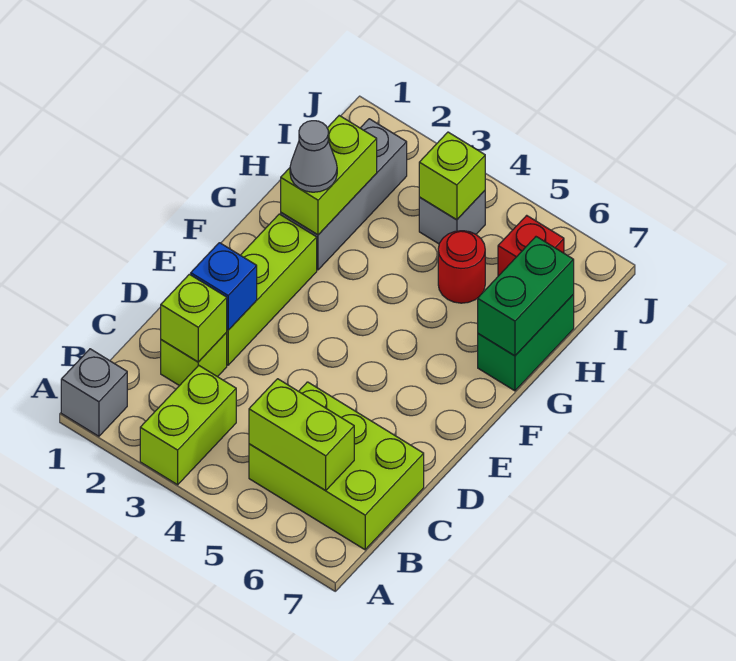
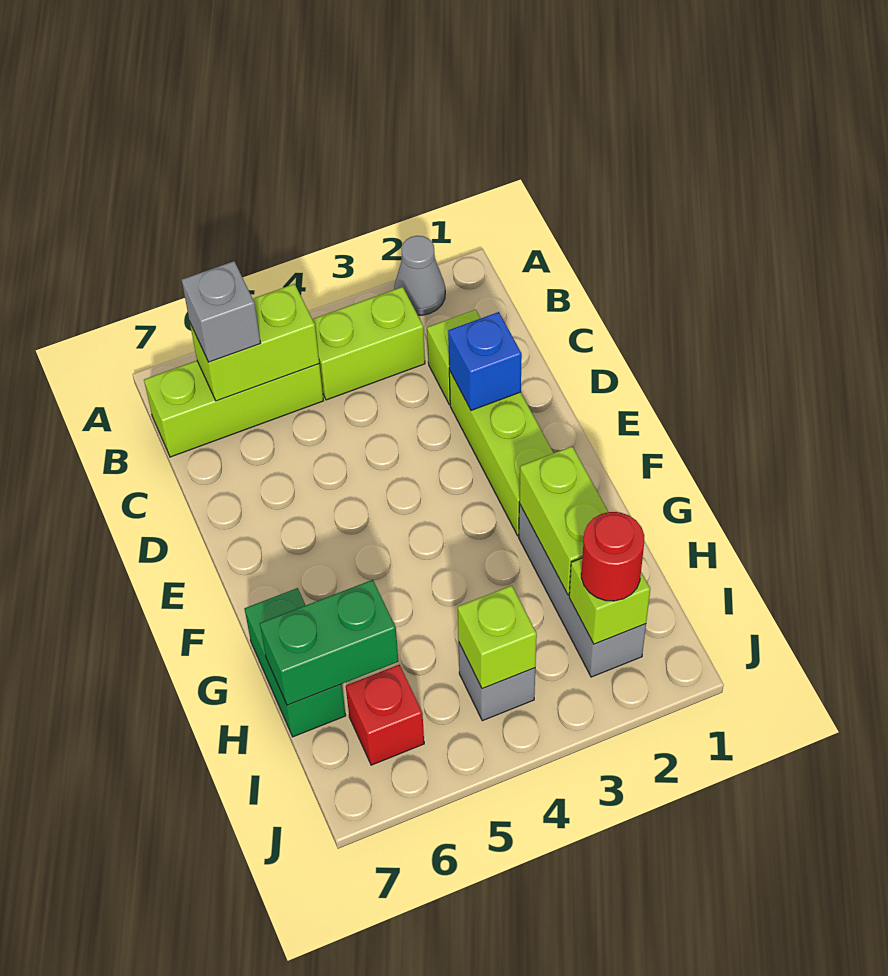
grey 1x1 brick [61,349,127,436] -> grey 1x1 brick moved to [182,261,260,362]
lime 1x2 brick [140,365,236,485] -> lime 1x2 brick turned to [312,287,425,400]
lime 2x3 brick [249,382,424,550] -> lime 1x3 brick [144,361,323,457]
lime 1x1 brick [161,274,227,362] -> lime 1x1 brick moved to [569,558,650,644]
grey 1x1 cone [290,121,337,192] -> grey 1x1 cone moved to [394,236,445,315]
green 1x2 brick [478,237,574,356] -> green 1x2 brick turned to [260,580,398,705]
red 1x1 round brick [438,231,485,303] -> red 1x1 round brick moved to [581,512,644,601]

